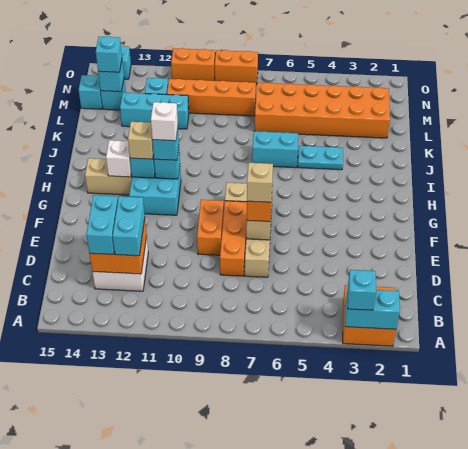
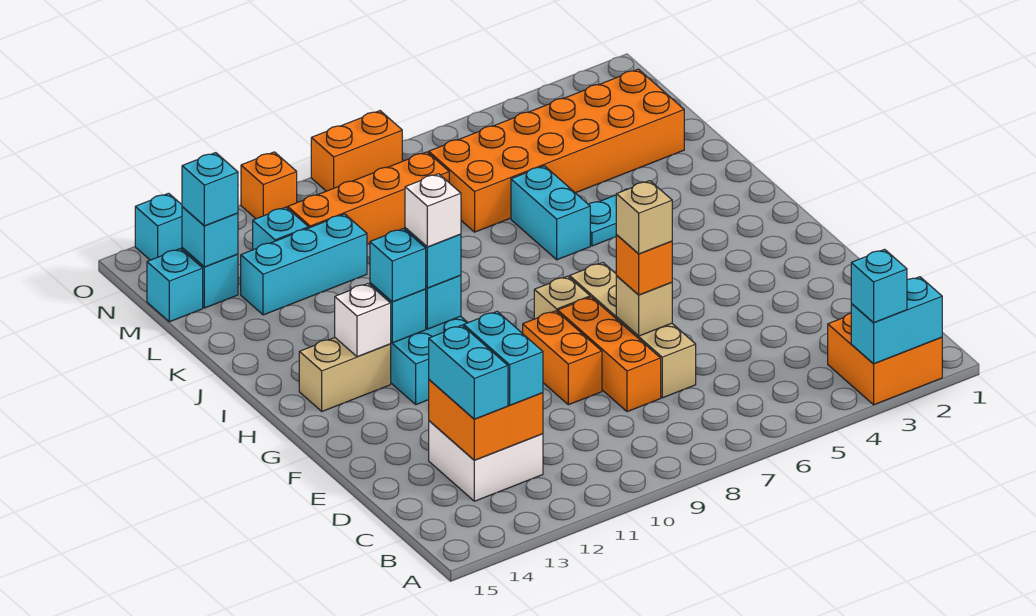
tan 1x1 brick [128,122,154,159] -> cyan 1x1 brick [370,229,426,302]
cyan 1x2 brick [252,131,298,168] -> cyan 1x2 brick turned to [511,166,590,260]
orange 1x2 brick [171,48,215,81] -> orange 1x1 brick [241,152,297,219]

